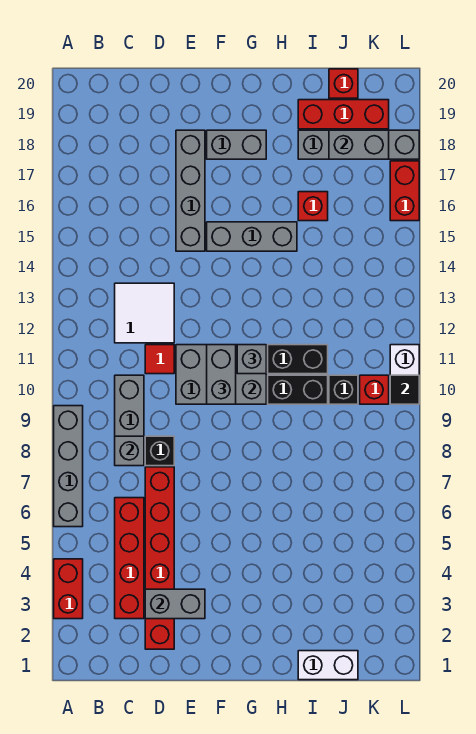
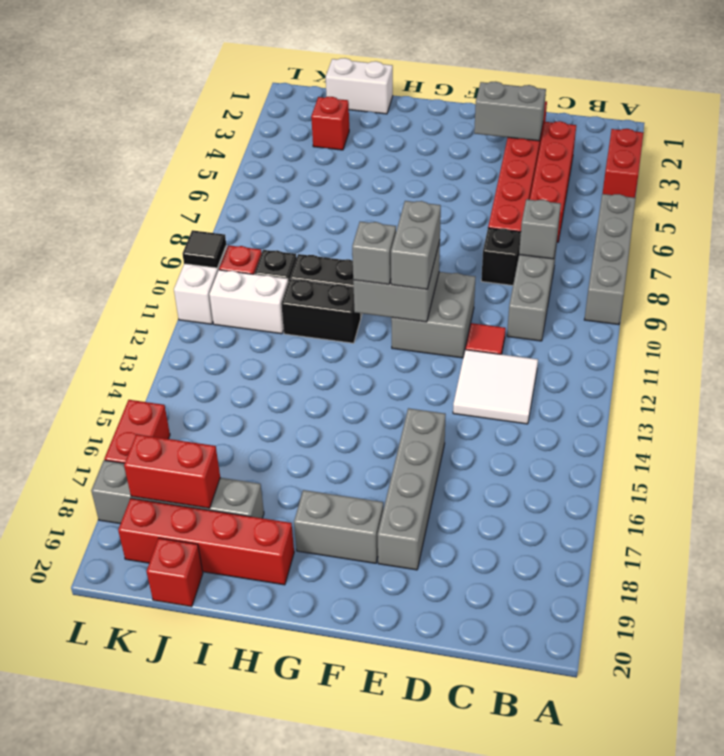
grey 1x3 brick [207,222,297,251] -> none
red 1x1 brick [298,192,328,221] -> red 1x1 brick moved to [311,97,349,150]
red 1x3 brick [298,100,389,129] -> red 1x4 brick [118,498,294,585]
none -> white 1x2 brick [209,270,288,334]
grey 1x2 brick [329,130,389,159] -> red 1x2 brick [124,434,220,508]

